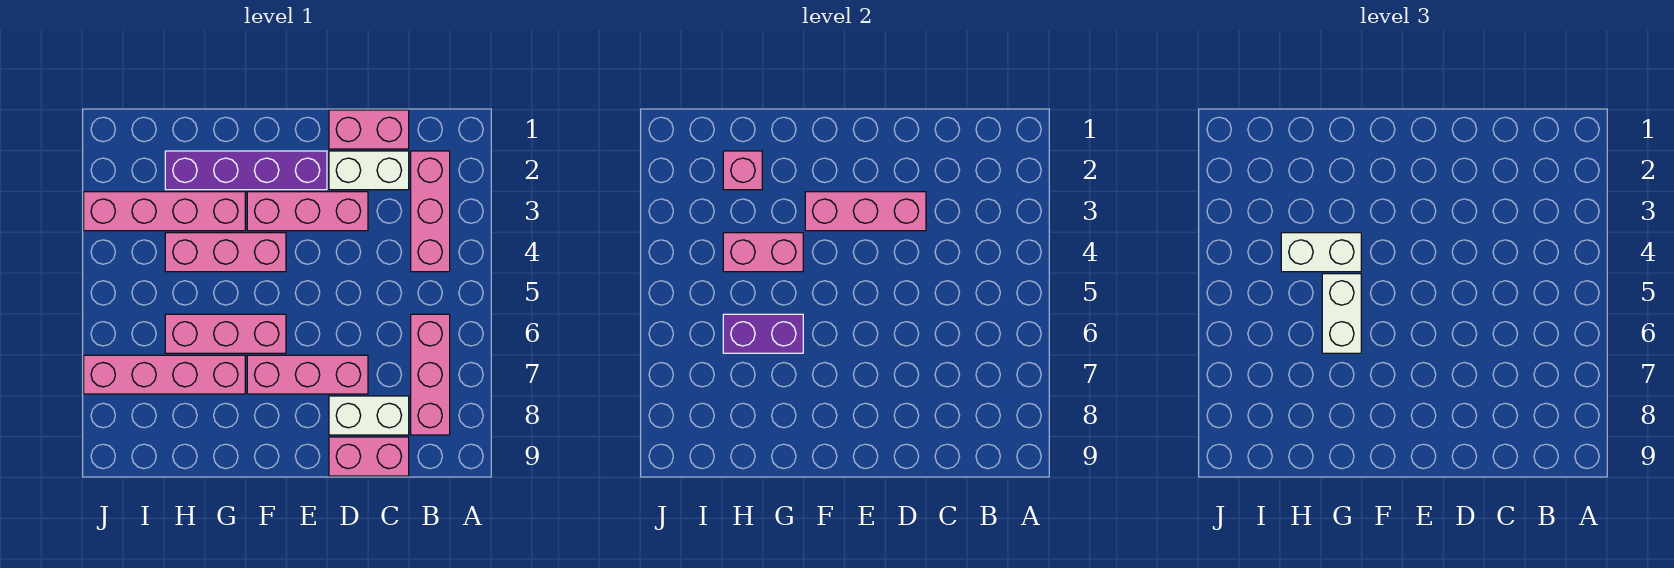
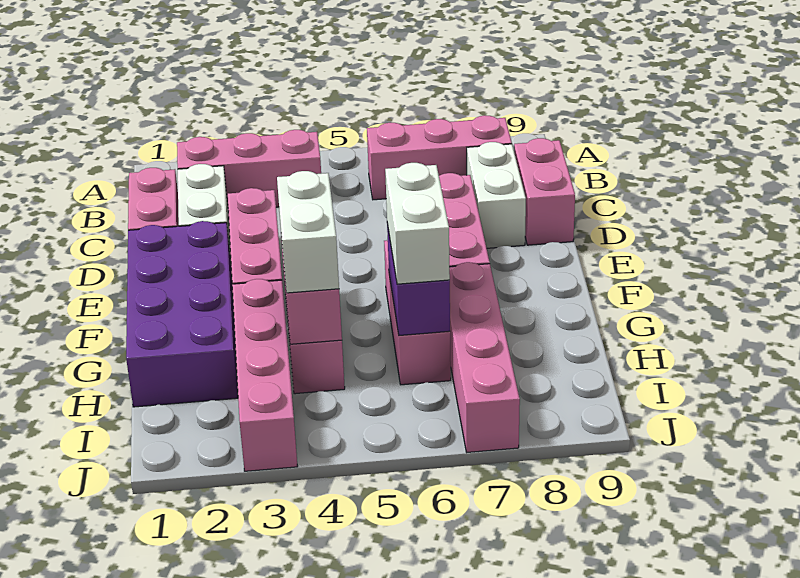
pink 1x3 brick [805,192,926,231] -> none
purple 1x4 brick [165,151,327,190] -> purple 2x4 brick [126,221,238,407]
white 1x2 brick [1322,274,1361,353] -> white 1x2 brick turned to [385,163,450,284]
pink 1x1 brick [723,151,762,190] -> none

